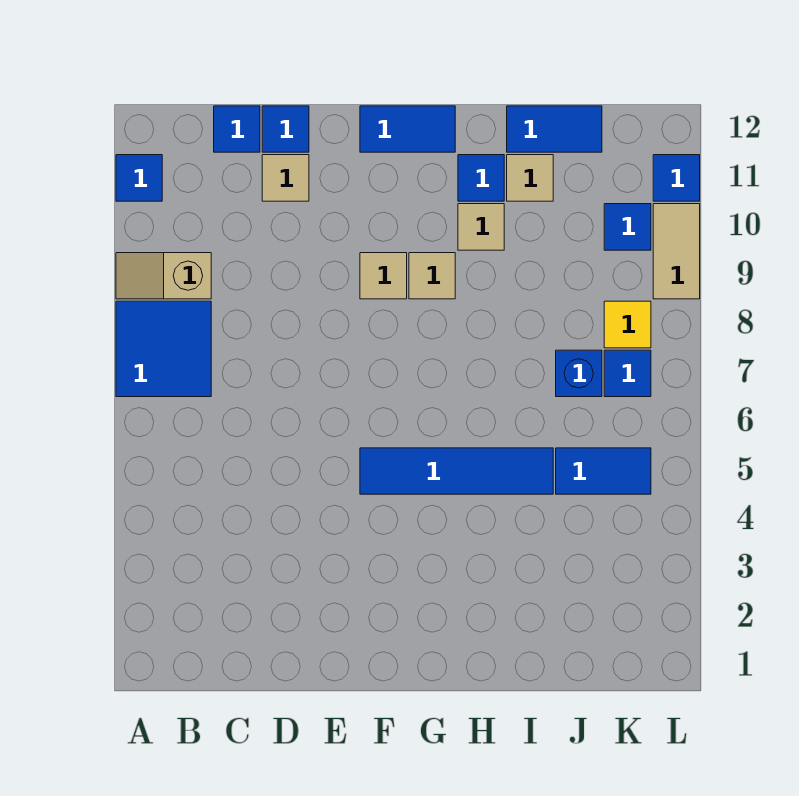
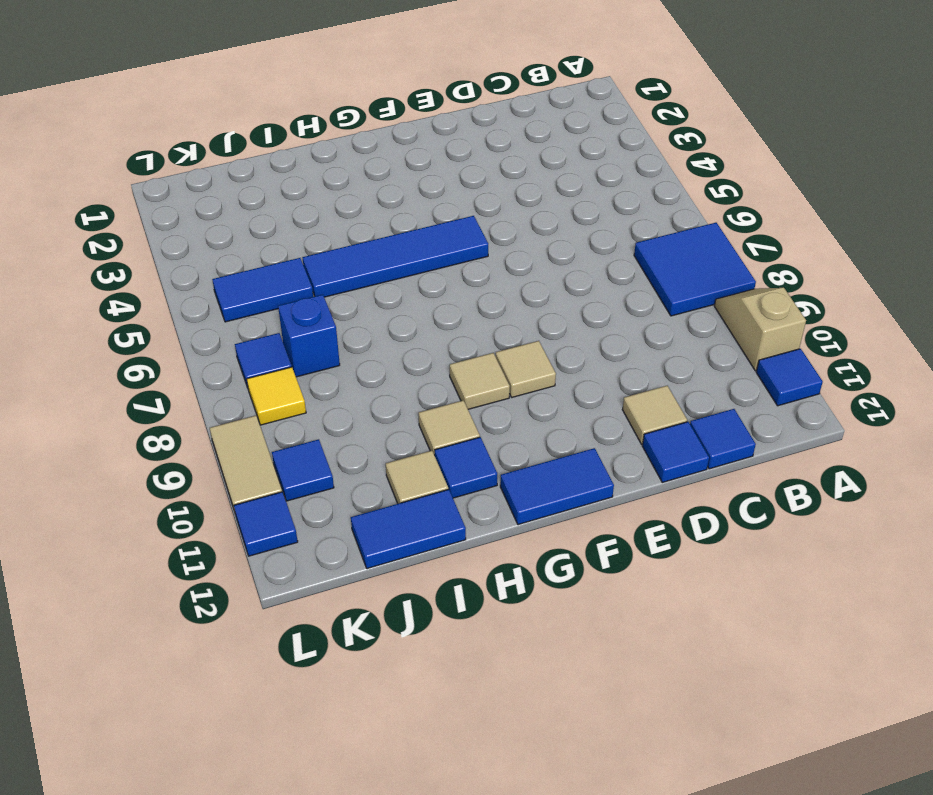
tan 1x2 slope [116,253,211,299] -> tan 1x2 slope turned to [714,288,806,371]

